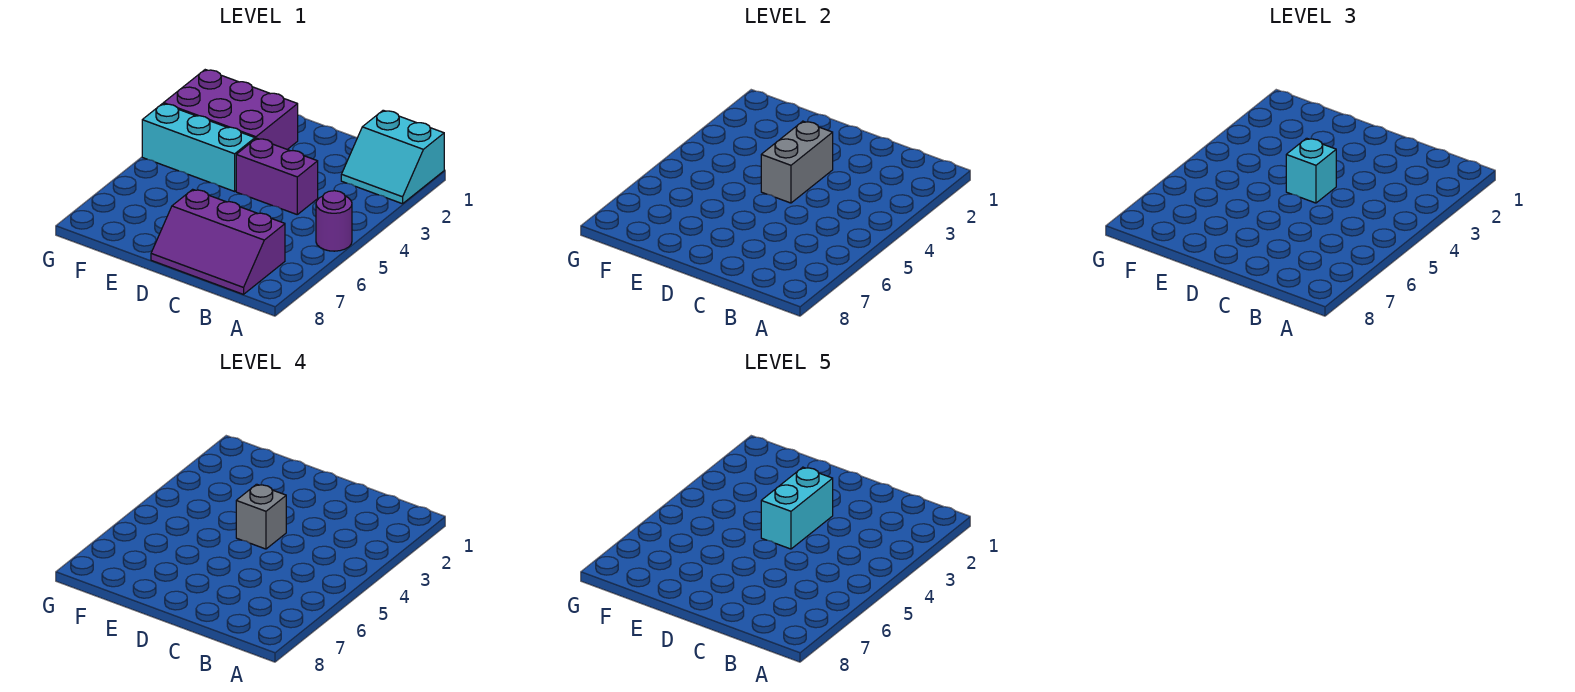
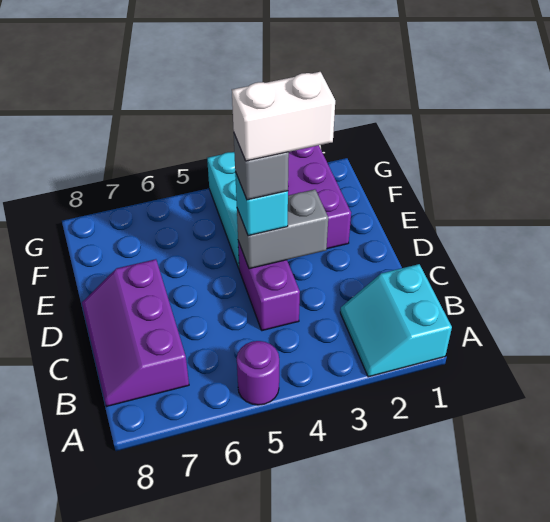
cyan 1x2 brick [761,467,833,549] -> white 1x2 brick [232,72,335,161]

